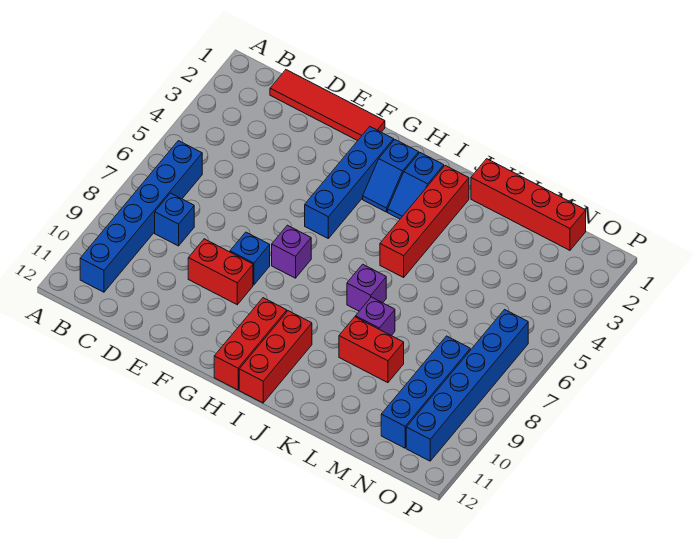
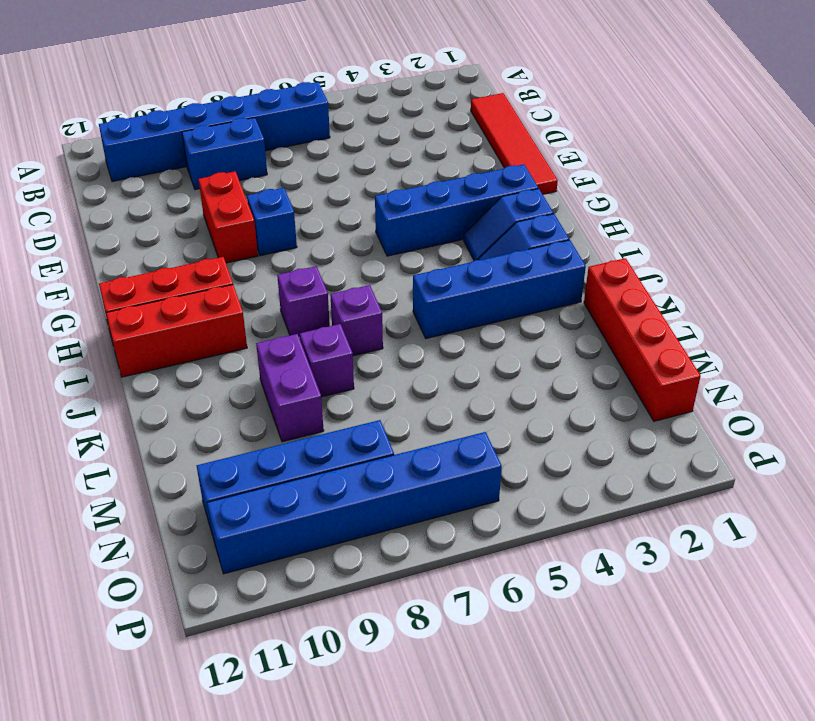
blue 1x1 brick [155,193,194,246] -> blue 1x2 brick [182,118,267,190]
purple 1x1 brick [272,225,311,278] -> purple 1x1 brick moved to [277,266,330,336]
red 1x4 brick [380,166,469,277] -> blue 1x4 brick [413,240,586,339]
red 1x2 brick [339,317,404,383] -> purple 1x2 brick [256,334,324,442]

